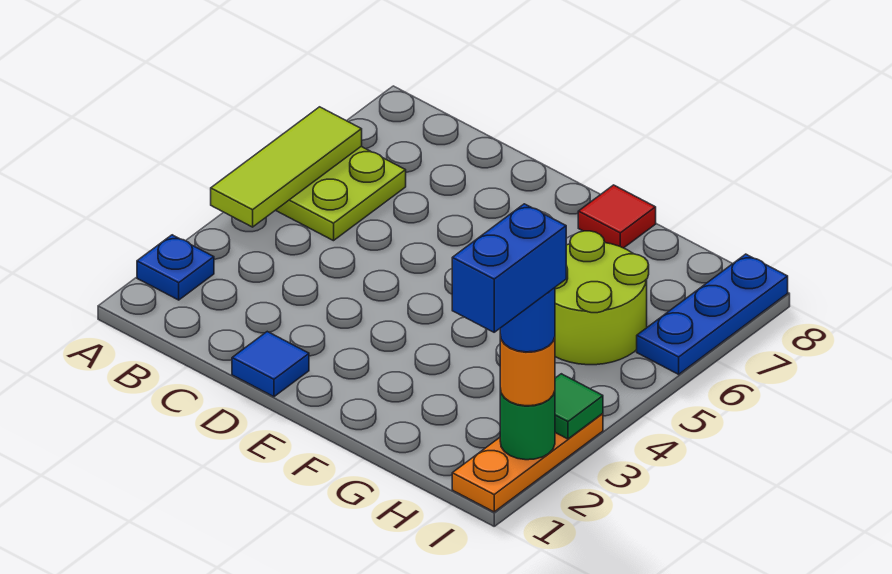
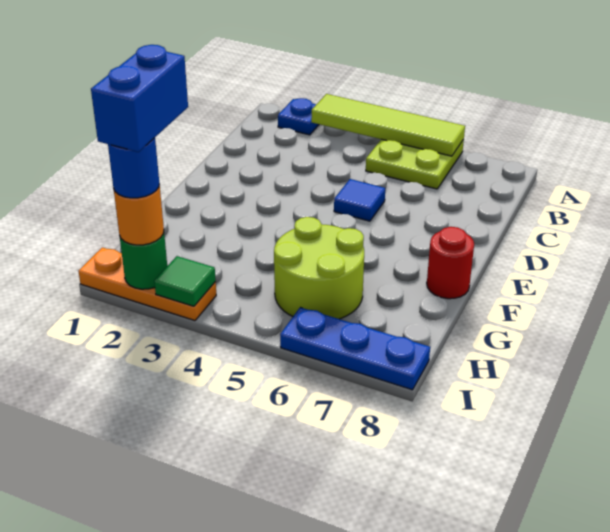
lime 1x3 tile [211,107,362,227] -> lime 1x4 tile [311,94,465,156]
blue 1x1 tile [232,332,309,397] -> blue 1x1 tile moved to [334,179,385,221]
red 1x1 tile [578,185,656,248] -> red 1x1 round brick [427,227,474,299]
blue 1x2 brick [452,204,566,332] -> blue 1x2 brick turned to [91,45,188,152]

